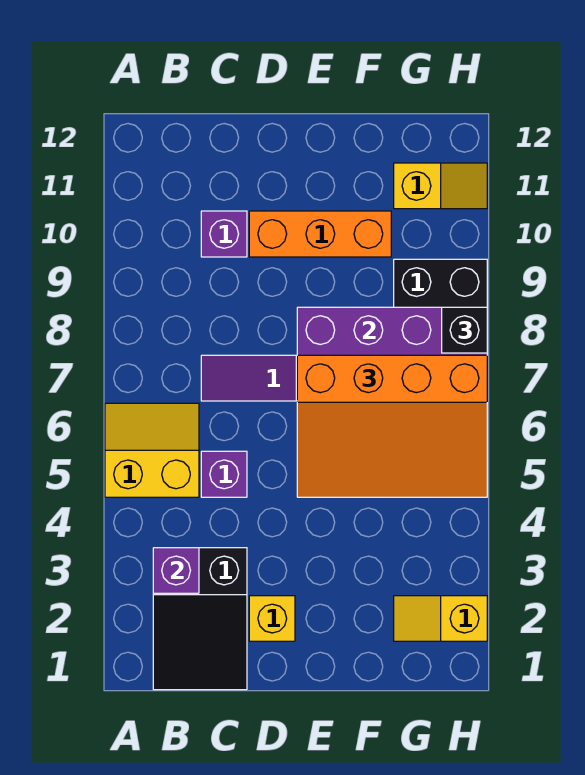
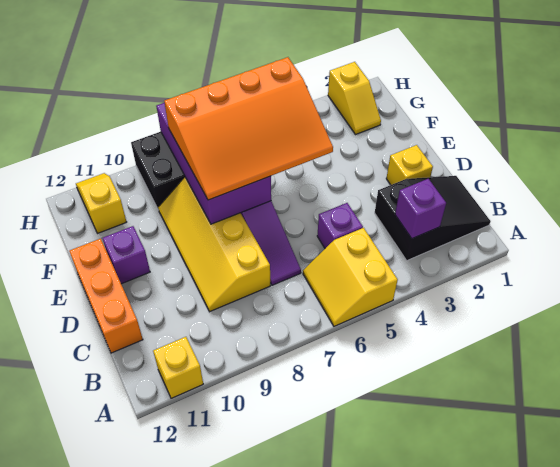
none -> yellow 1x1 brick [153,337,203,398]
none -> yellow 2x4 slope [158,177,270,312]
purple 1x1 brick [201,211,247,257] -> purple 1x1 brick moved to [103,226,150,284]
orange 1x3 brick [249,211,391,257] -> orange 1x3 brick moved to [69,239,143,353]
orange 3x4 slope [297,355,487,497] -> orange 3x4 slope turned to [164,57,333,200]
black 1x1 brick [442,307,487,353] -> none

